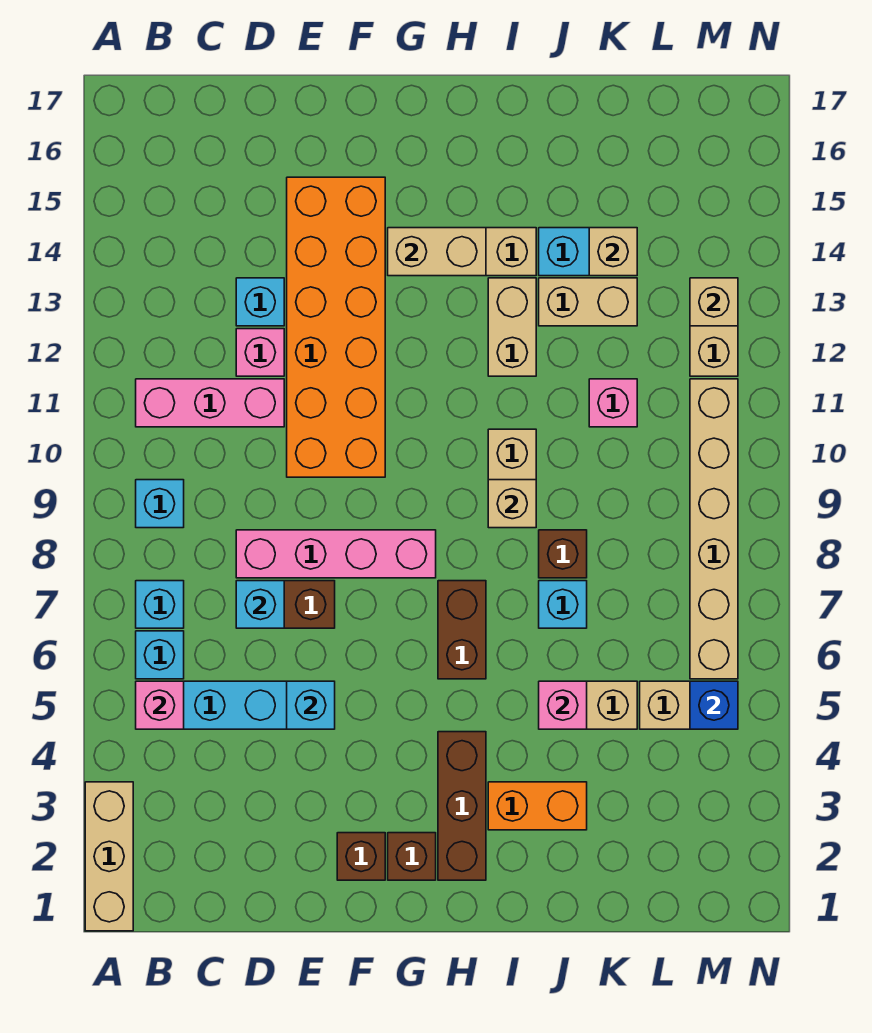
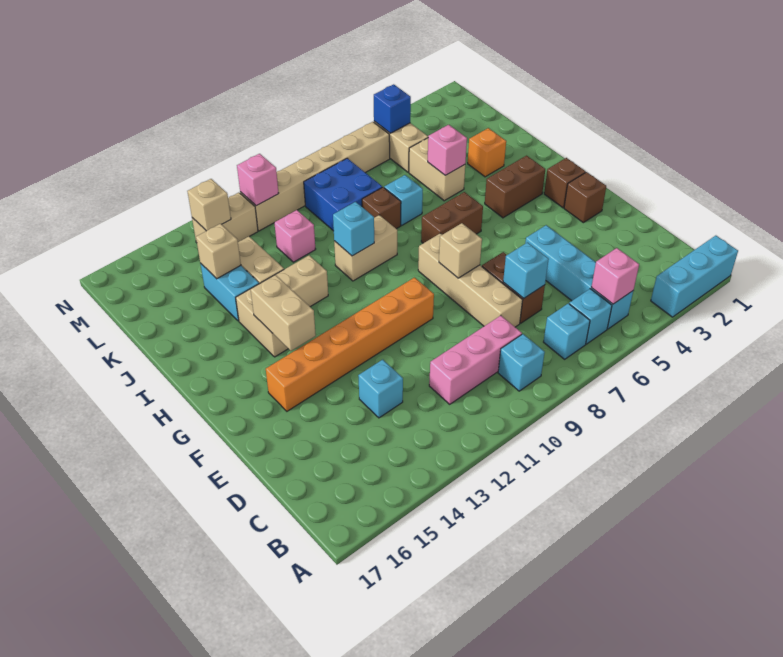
tan 1x3 brick [85,782,133,931] -> cyan 1x3 brick [651,236,738,317]
pink 1x3 brick [136,379,284,427] -> pink 1x3 brick turned to [429,316,522,404]
pink 1x4 brick [236,530,436,578] -> tan 1x4 brick [418,233,523,327]
pink 1x1 brick [236,329,284,376] -> pink 1x1 brick moved to [237,154,279,206]
cyan 1x1 brick [287,681,335,729] -> cyan 1x1 brick moved to [333,202,374,256]
orange 2x6 brick [287,177,385,477] -> orange 1x6 brick [266,278,434,411]
brown 1x3 brick [438,732,486,880] -> brown 1x2 brick [485,156,545,218]
orange 1x2 brick [488,782,587,830] -> orange 1x1 brick [468,128,506,177]
tan 1x1 brick [488,480,536,528] -> tan 1x1 brick moved to [439,223,482,278]
none -> blue 2x2 brick [304,158,382,231]

